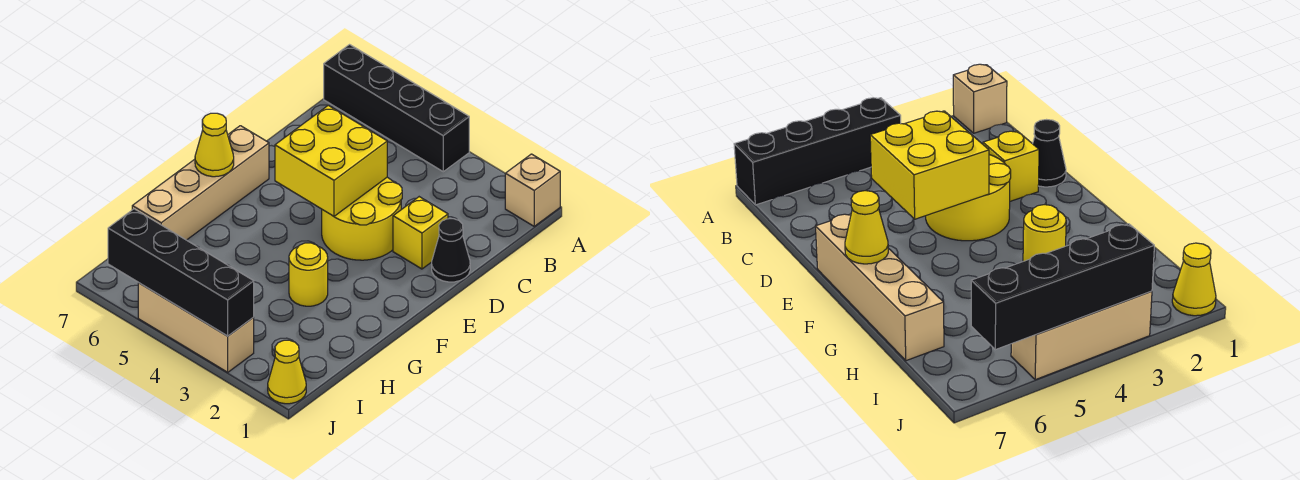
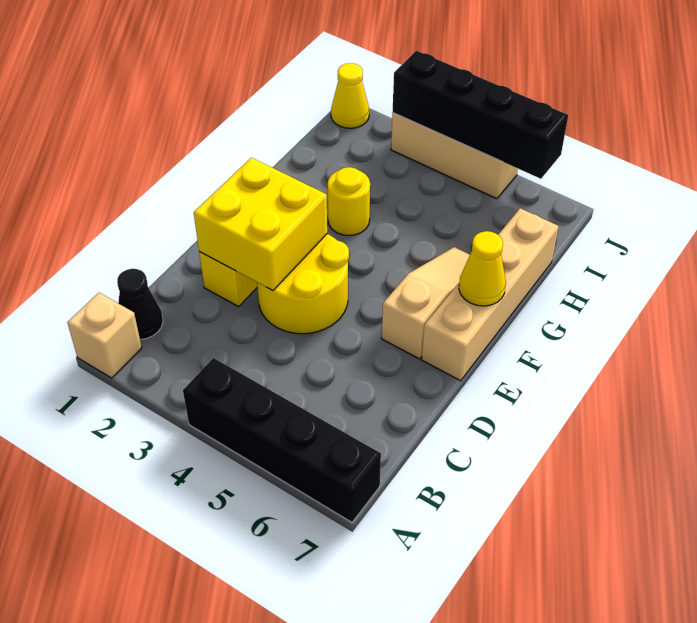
black 1x1 cone [432,219,470,282] -> black 1x1 cone moved to [117,269,163,340]
yellow 2x2 brick [275,105,387,216] -> yellow 2x2 brick moved to [194,158,327,291]
none -> tan 1x3 slope [382,247,470,359]

